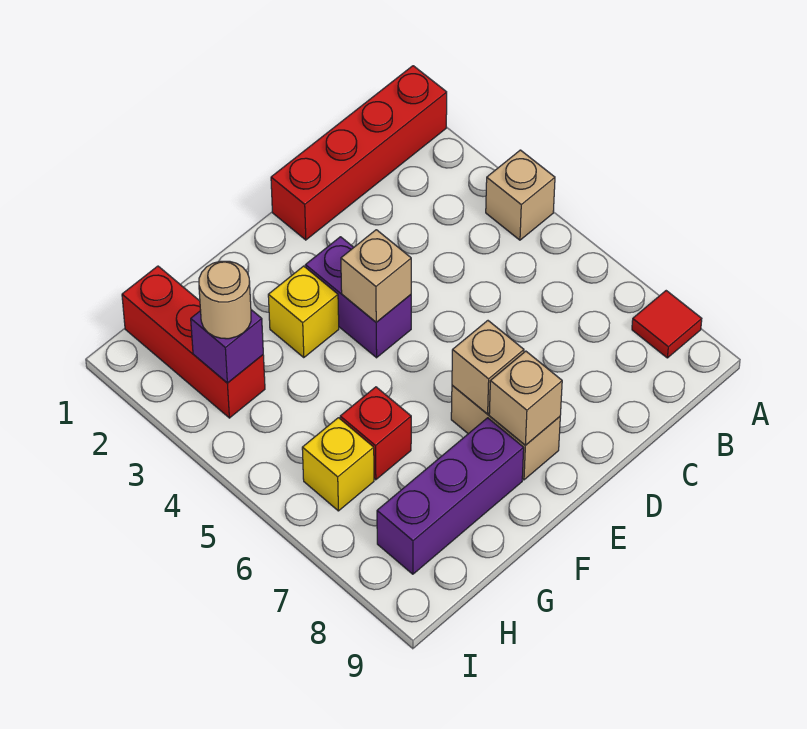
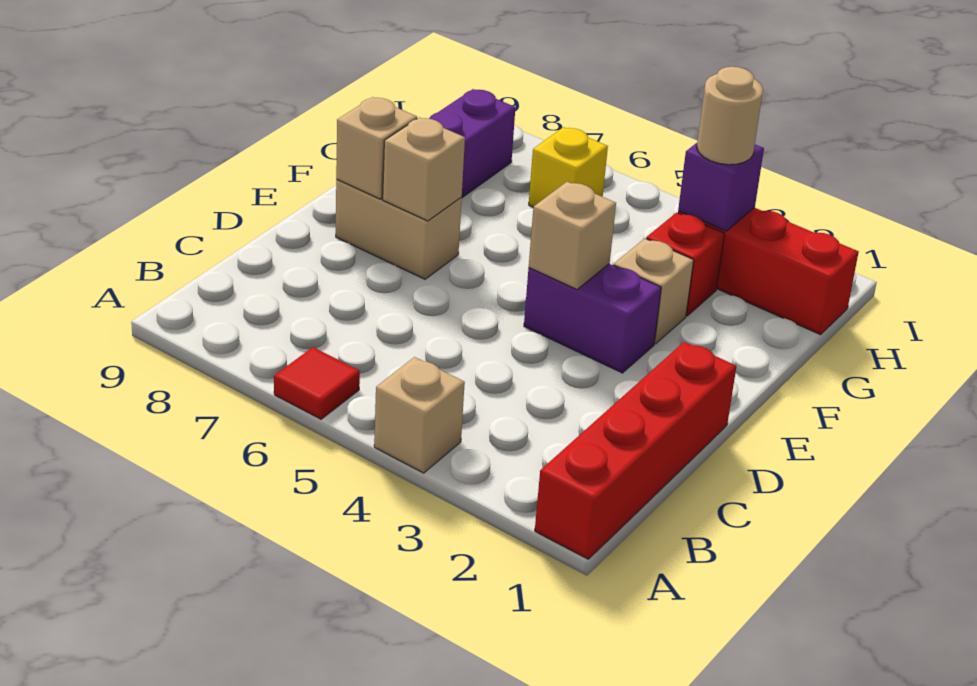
red 1x1 tile [632,291,702,358] -> red 1x1 tile moved to [274,347,360,419]
yellow 1x1 brick [268,266,339,358] -> tan 1x1 brick [613,238,694,344]
red 1x1 brick [340,387,411,480] -> red 1x1 brick moved to [646,213,725,316]

